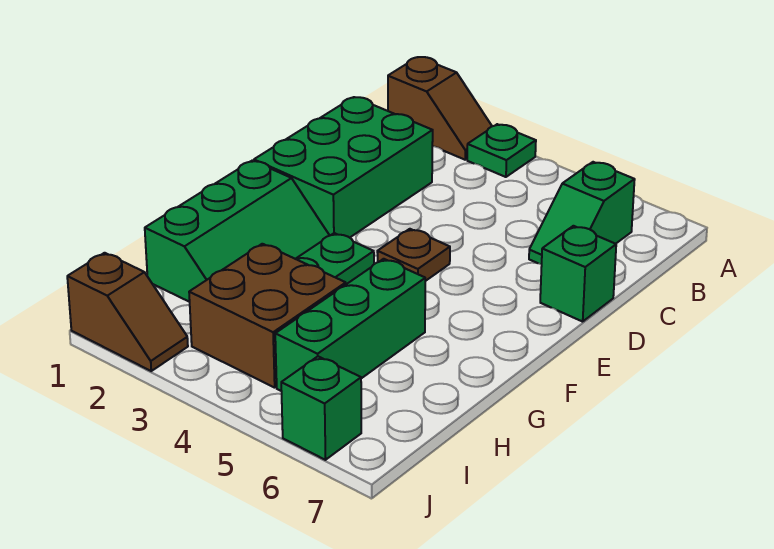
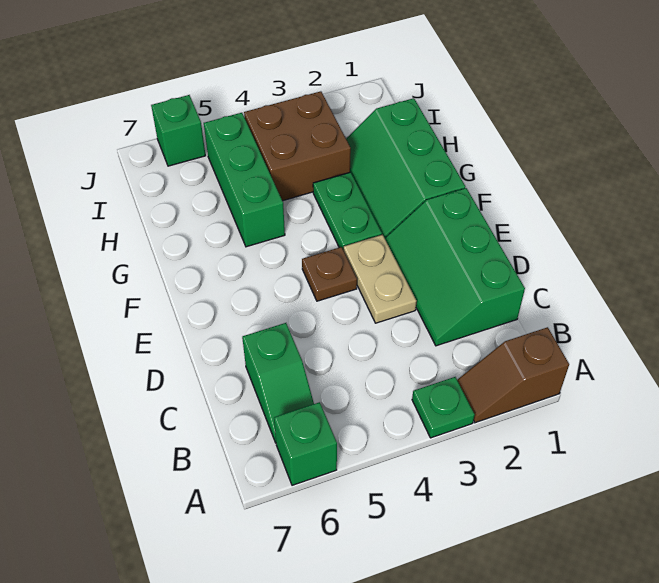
green 1x2 slope [529,162,635,264] -> green 1x2 slope turned to [242,323,314,443]
green 2x3 brick [254,97,433,238] -> green 2x3 slope [385,188,525,346]
none -> tan 1x2 plate [344,235,417,323]
green 1x1 brick [540,226,616,322] -> green 1x1 brick moved to [274,402,337,485]
brown 1x2 slope [67,253,188,371] -> none

